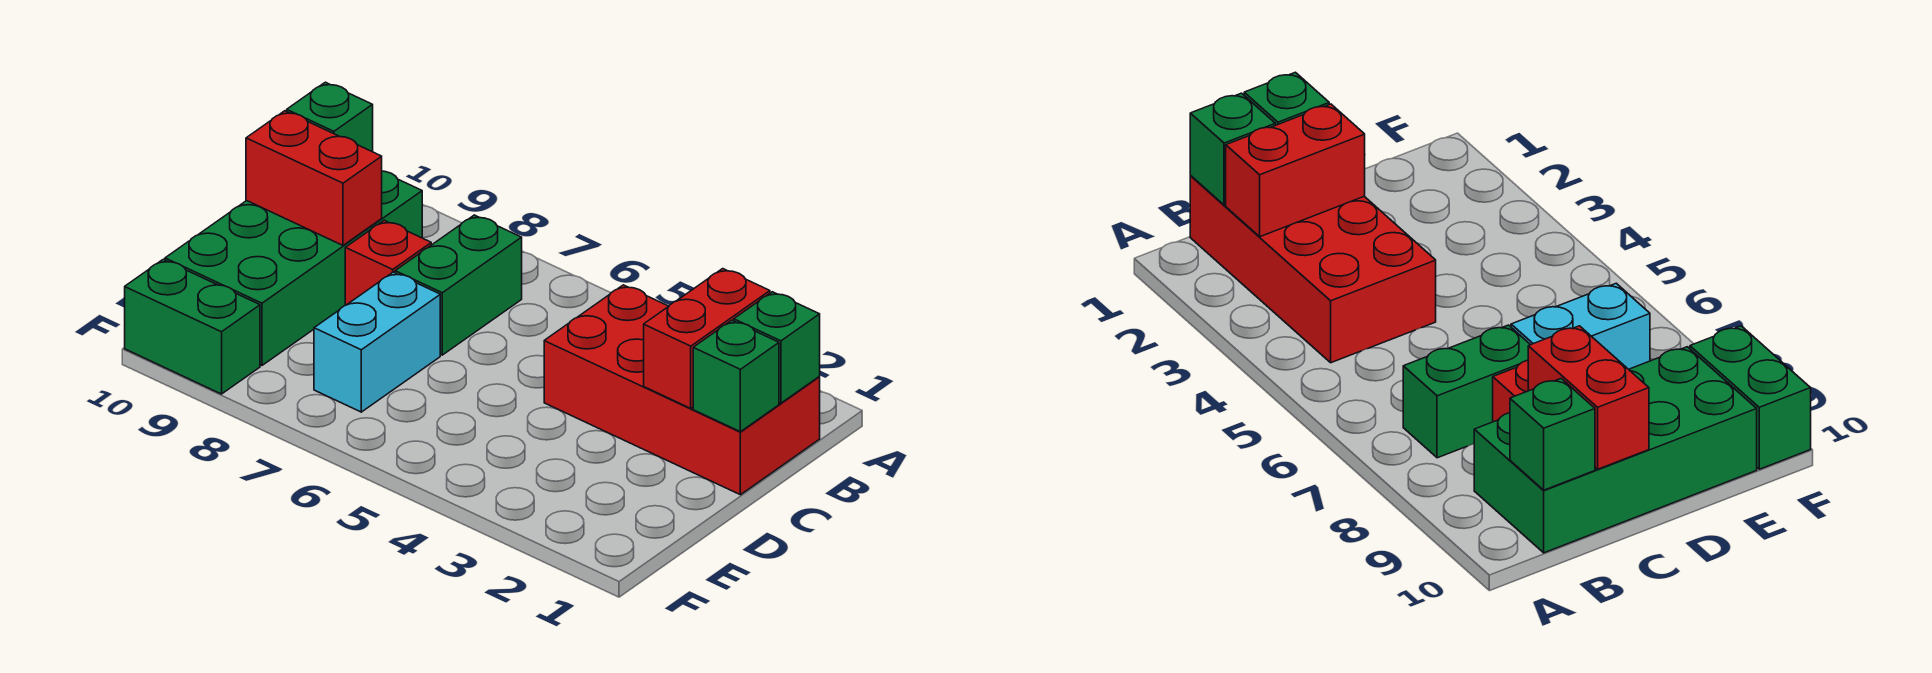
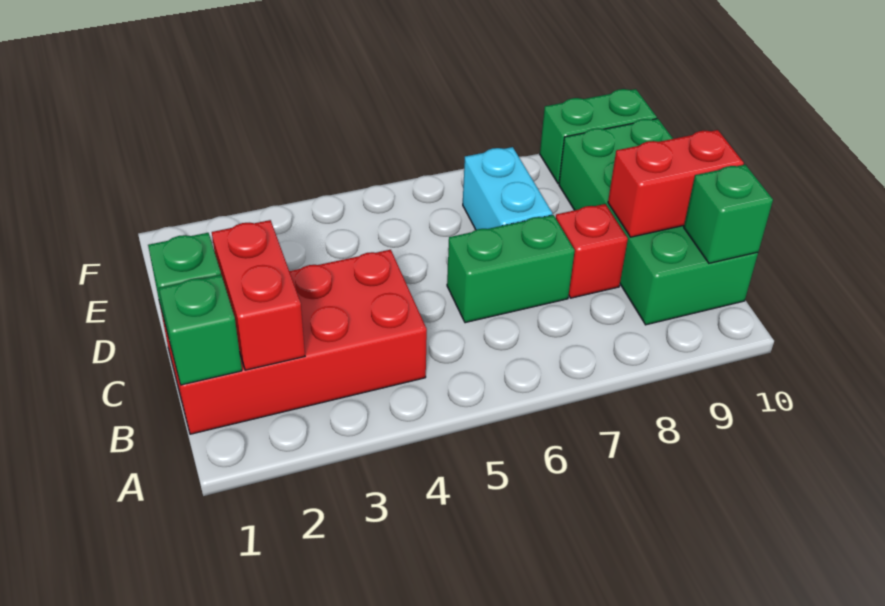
green 1x2 brick [395,215,522,355] -> green 1x2 brick turned to [447,215,575,323]

